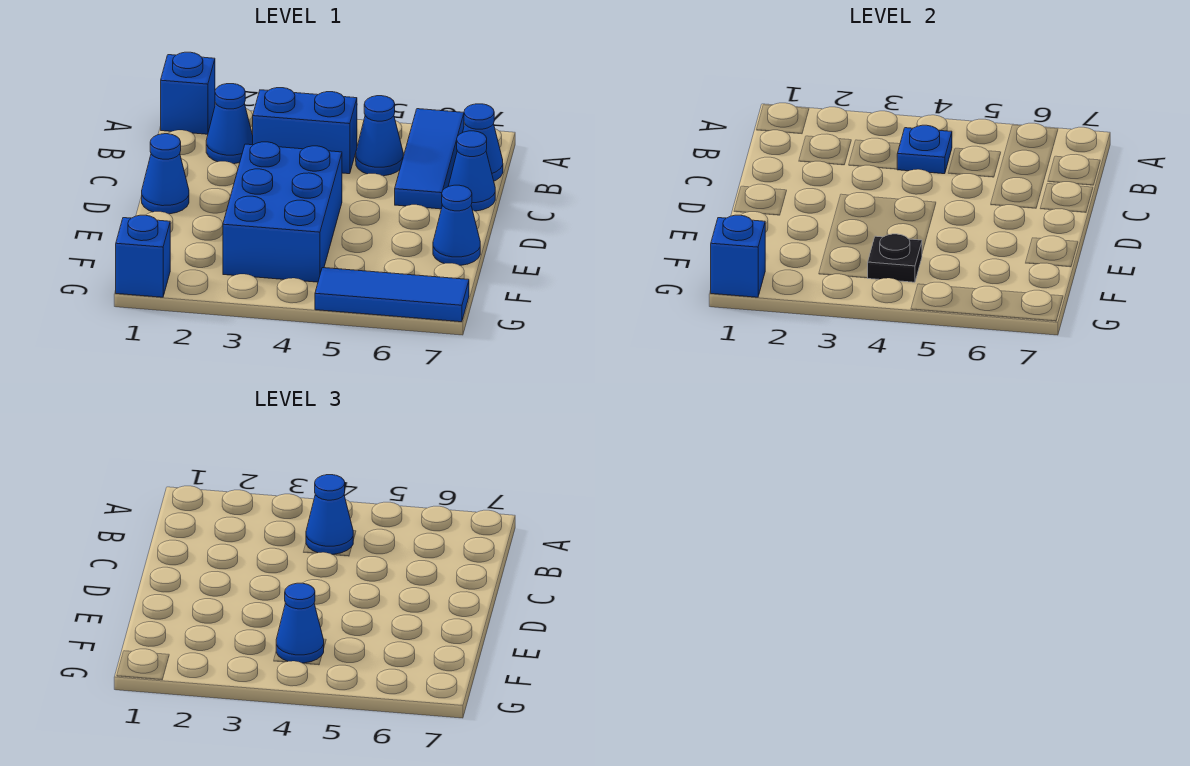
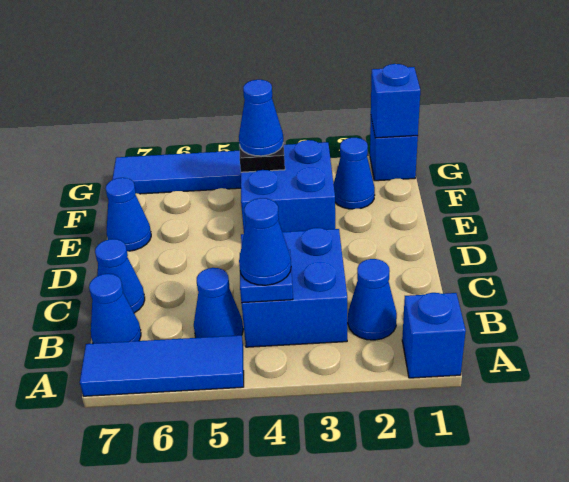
blue 1x3 tile [395,109,464,209] -> blue 1x3 tile turned to [80,335,244,396]
blue 1x2 brick [253,88,357,174] -> blue 2x2 brick [241,228,347,347]
blue 1x1 cone [142,134,189,214] -> blue 1x1 cone moved to [334,138,375,209]
blue 2x3 brick [223,142,342,282] -> blue 2x2 brick [241,140,335,232]

